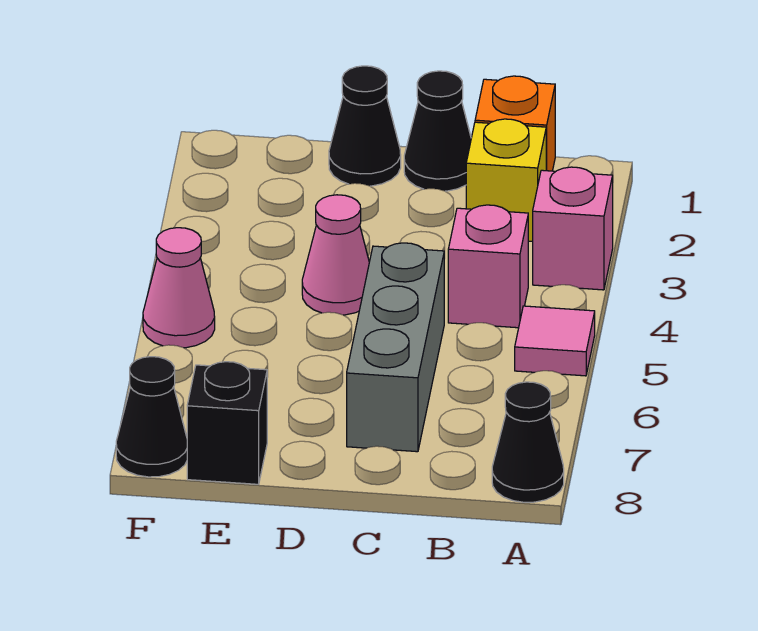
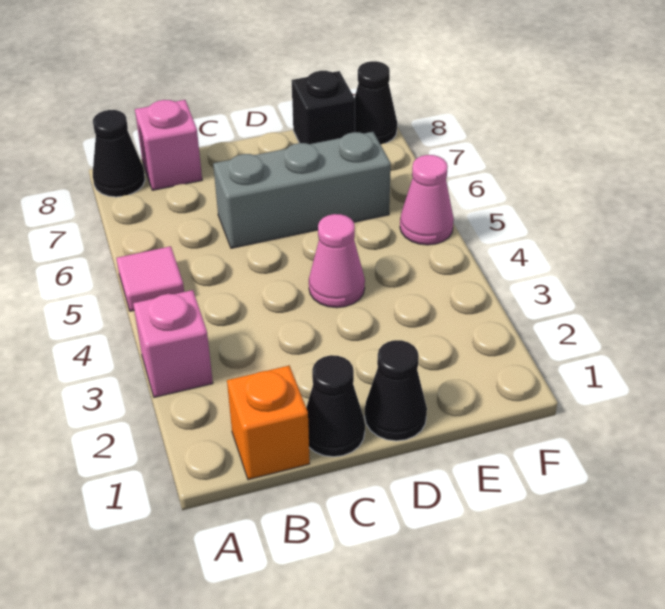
yellow 1x1 brick [466,119,546,241] -> none
pink 1x1 brick [448,205,528,328] -> pink 1x1 brick moved to [135,100,202,190]
grey 1x3 brick [347,243,444,452] -> grey 1x3 brick turned to [213,132,391,248]

